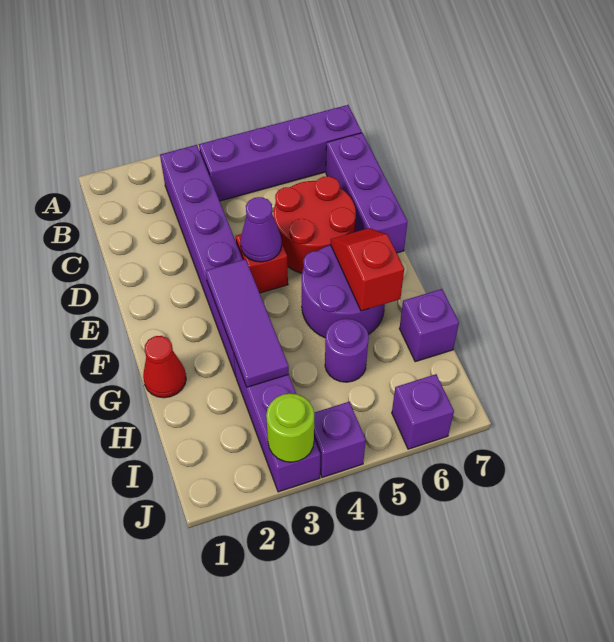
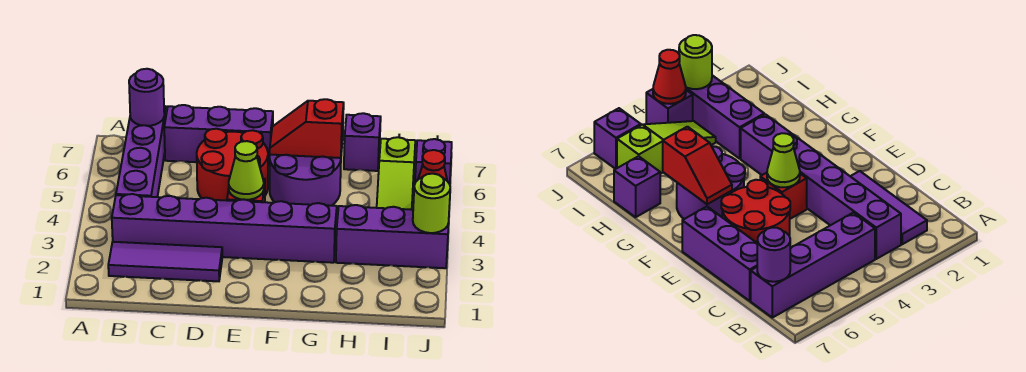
purple 1x1 cone [240,197,282,262] -> lime 1x1 cone [229,141,264,200]
purple 1x3 tile [206,259,289,387] -> purple 1x3 tile moved to [108,242,222,281]
red 1x1 cone [143,336,186,398] -> red 1x1 cone moved to [418,150,447,180]
purple 1x1 round brick [325,319,369,382] -> purple 1x1 round brick moved to [129,69,164,126]
none -> lime 1x3 slope [377,137,415,210]

